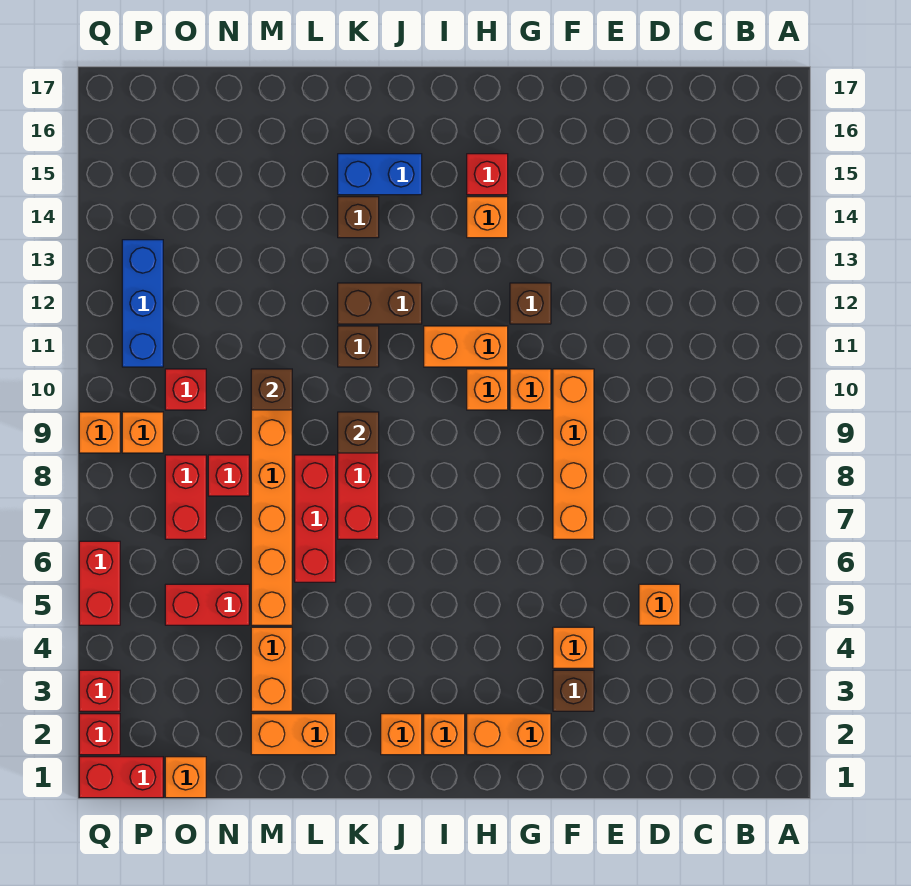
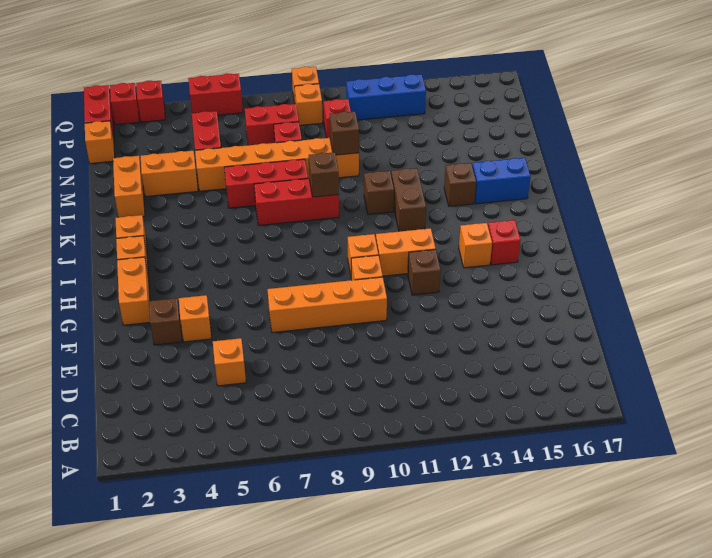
orange 1x2 brick [424,326,508,367] -> orange 1x2 brick turned to [376,228,436,276]
blue 1x2 brick [338,154,422,195] -> blue 1x2 brick turned to [472,158,531,204]

